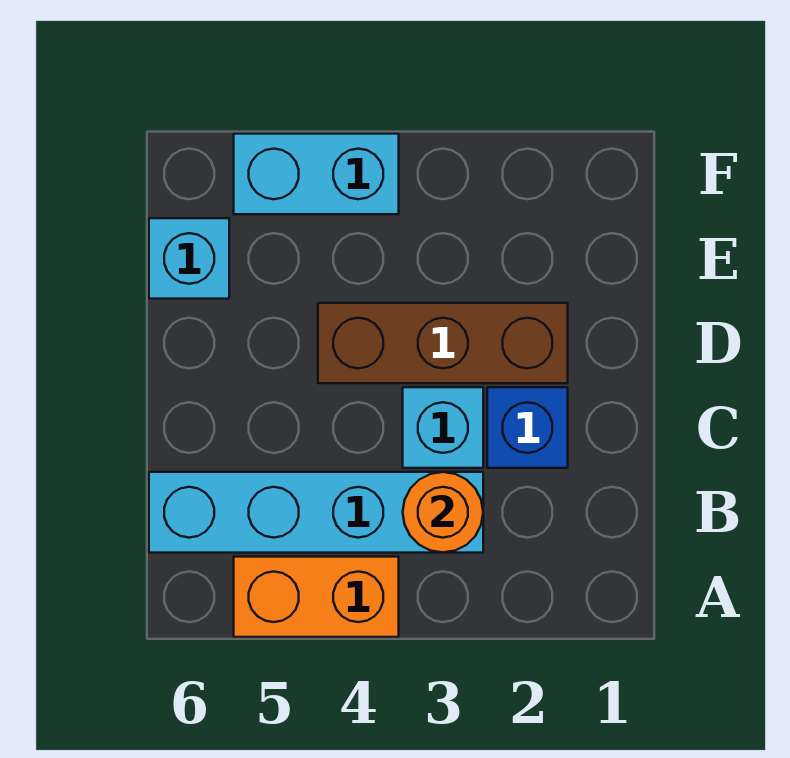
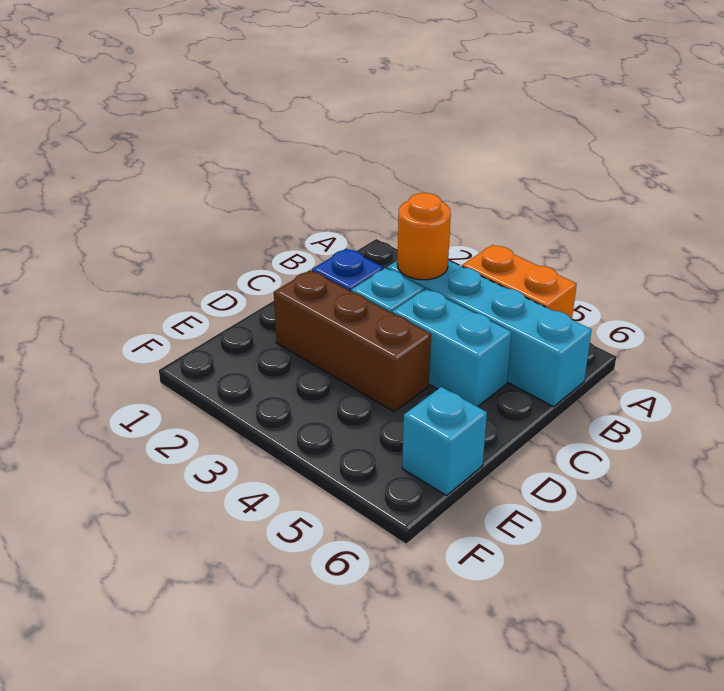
cyan 1x2 brick [234,134,399,214] -> cyan 1x2 brick moved to [392,289,512,407]

